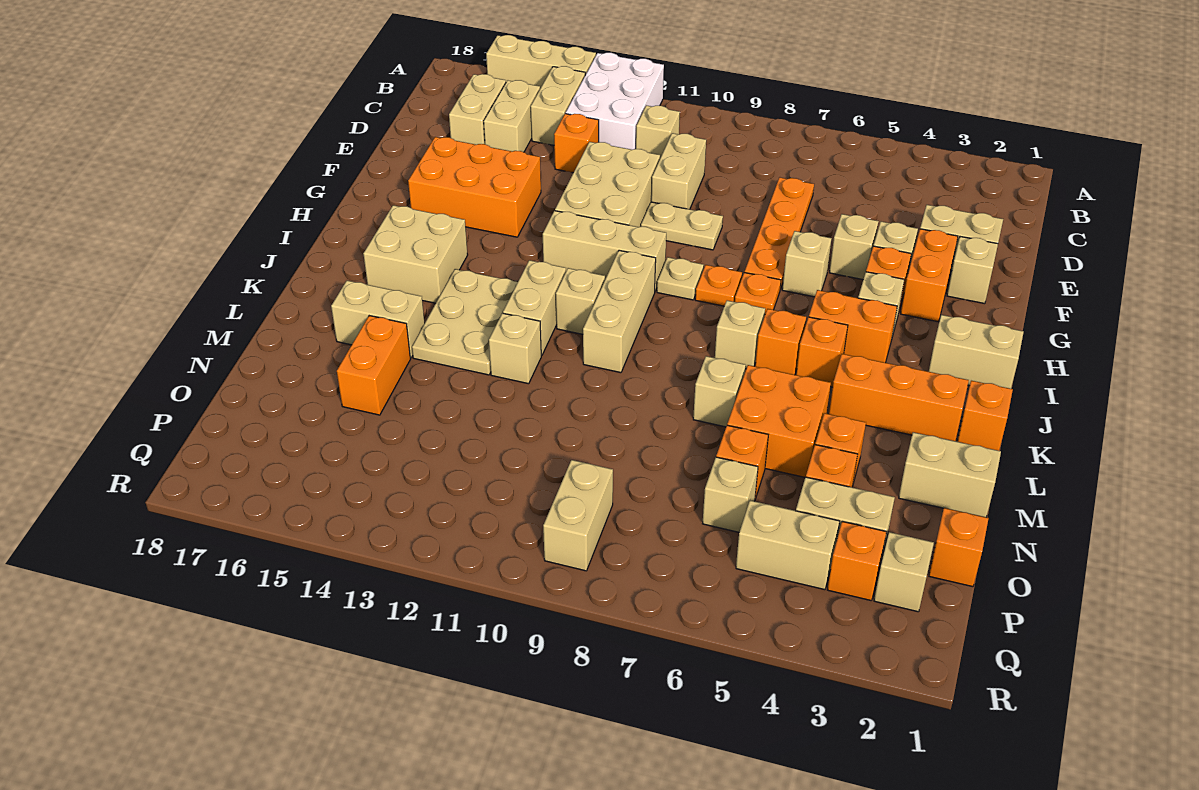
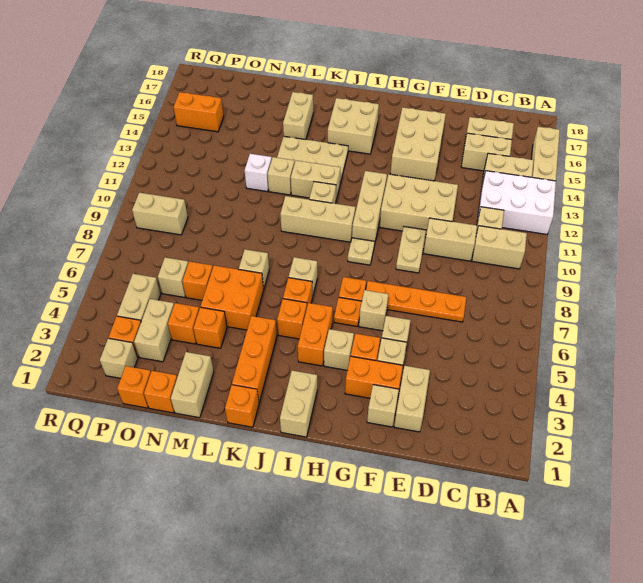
none -> tan 1x2 brick [472,226,527,269]
orange 1x1 brick [554,114,599,173] -> orange 1x1 brick moved to [144,371,177,413]
orange 2x3 brick [408,137,541,237] -> tan 2x3 brick [390,107,446,181]
orange 1x1 plate [695,265,742,306] -> orange 1x1 plate moved to [334,297,362,327]
none -> white 1x1 brick [245,154,272,192]
orange 1x2 brick [337,316,410,415] -> orange 1x2 brick moved to [174,92,224,132]

